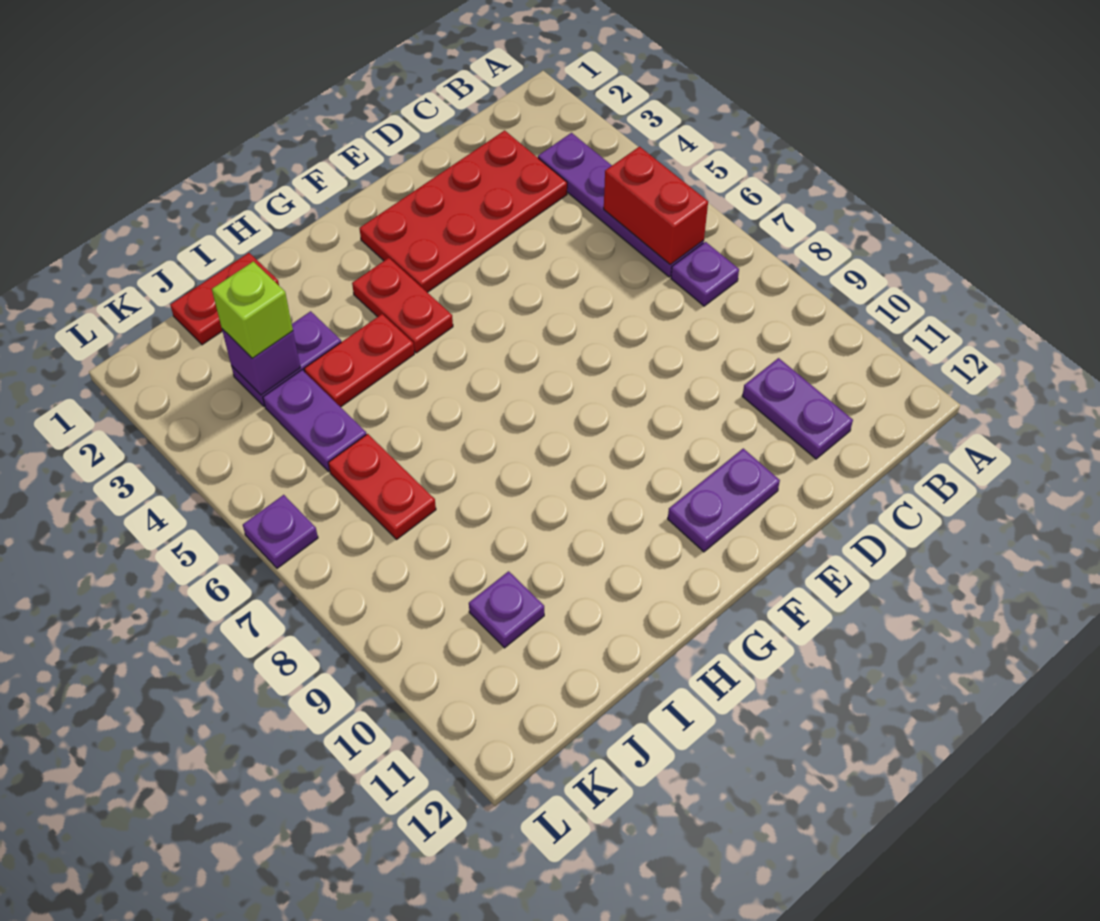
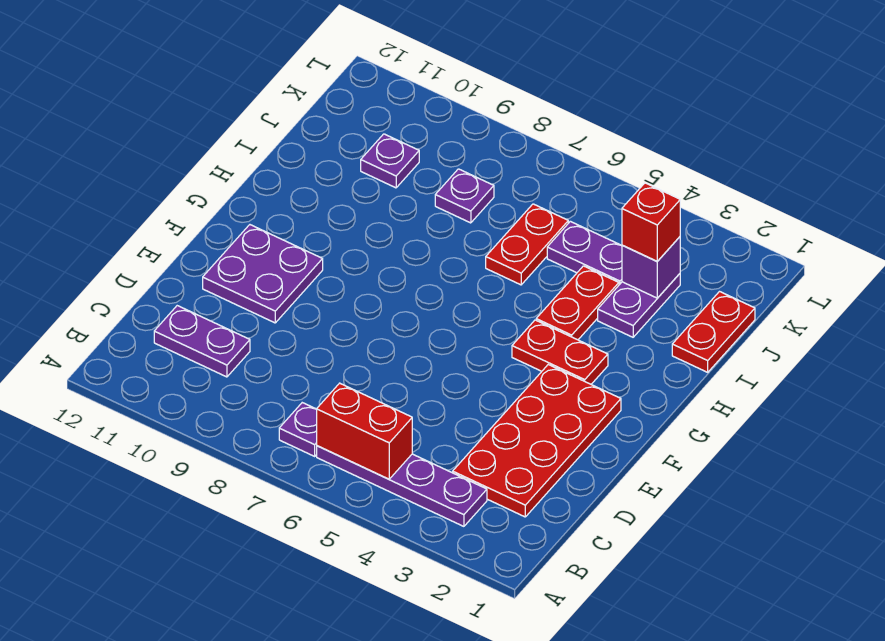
purple 1x2 plate [668,449,780,552] -> purple 2x2 plate [203,225,323,323]
lime 1x1 brick [212,261,293,358] -> red 1x1 brick [622,183,680,261]
red 1x2 plate [328,434,436,539] -> red 1x2 plate turned to [486,204,568,285]
purple 1x1 plate [243,495,318,568] -> purple 1x1 plate moved to [435,169,494,223]

